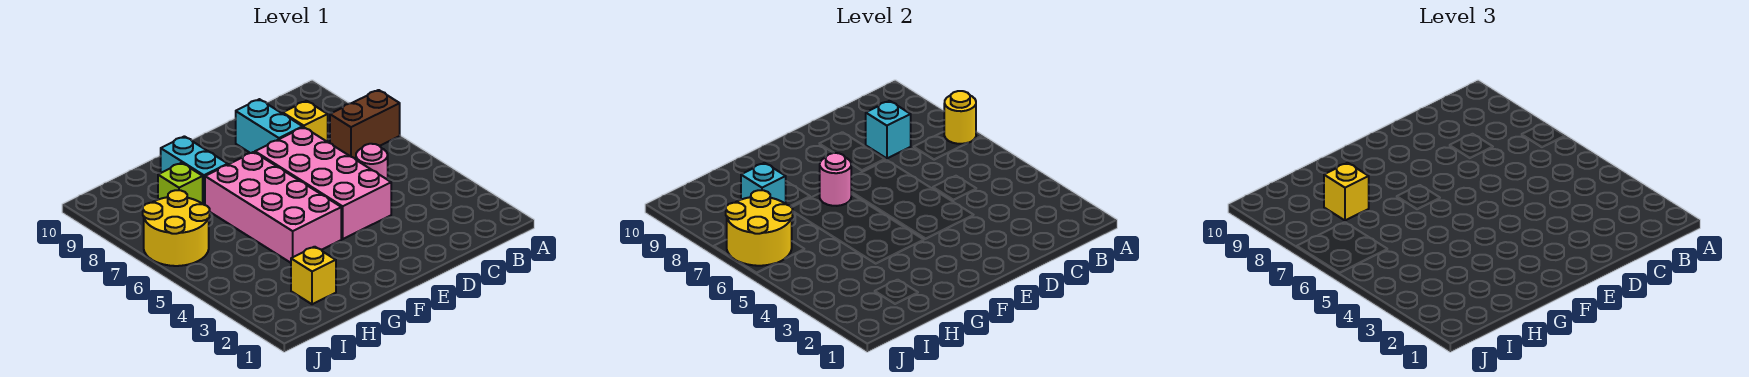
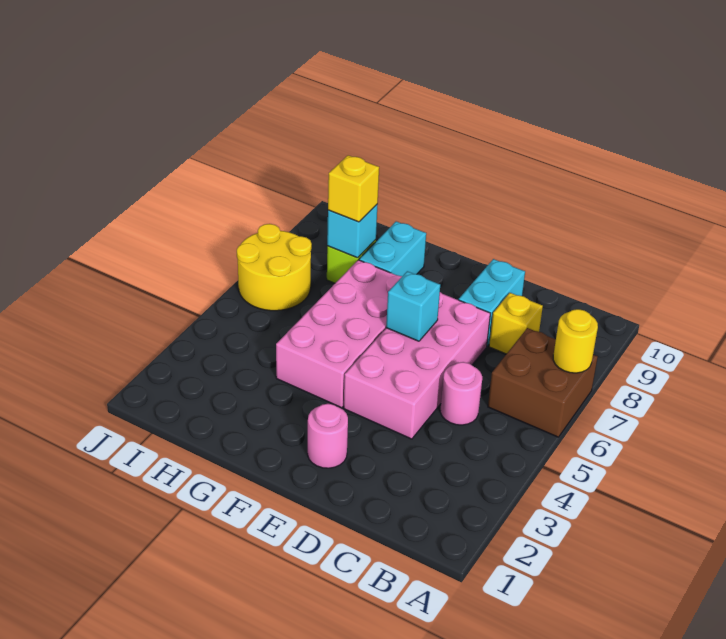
brown 1x2 brick [330,90,400,158] -> brown 2x2 brick [488,328,598,437]
cyan 1x1 brick [866,101,911,158] -> cyan 1x1 brick moved to [386,271,440,341]
pink 1x1 round brick [820,153,851,206] -> pink 1x1 round brick moved to [308,404,348,468]
yellow 1x1 brick [291,247,336,304] -> none
yellow 2x2 round brick [726,190,793,266] -> none

